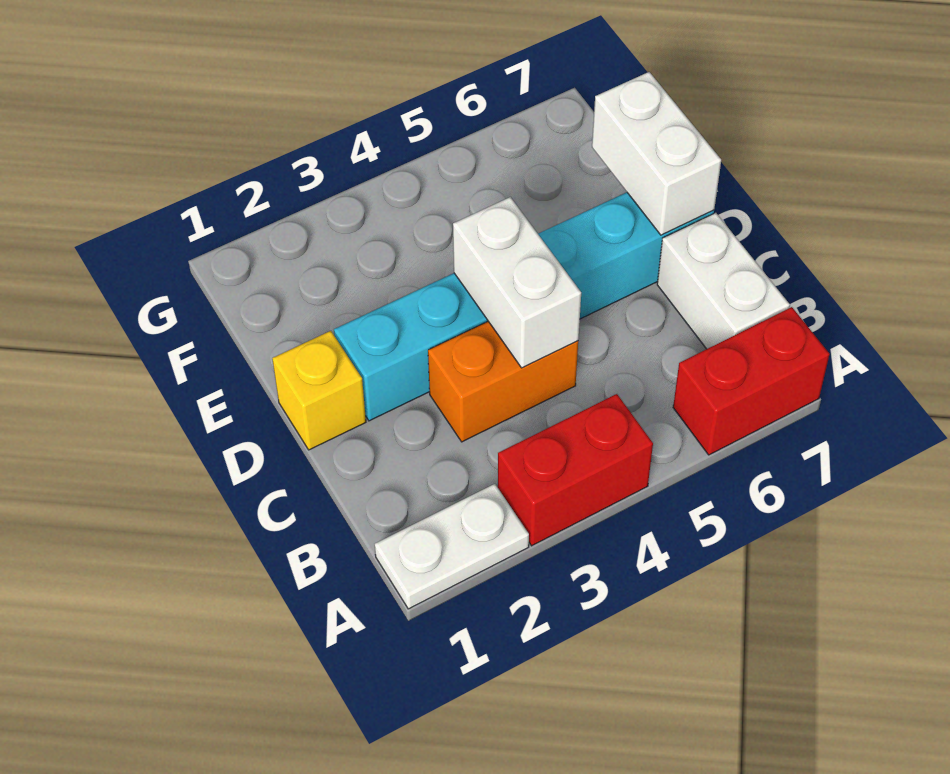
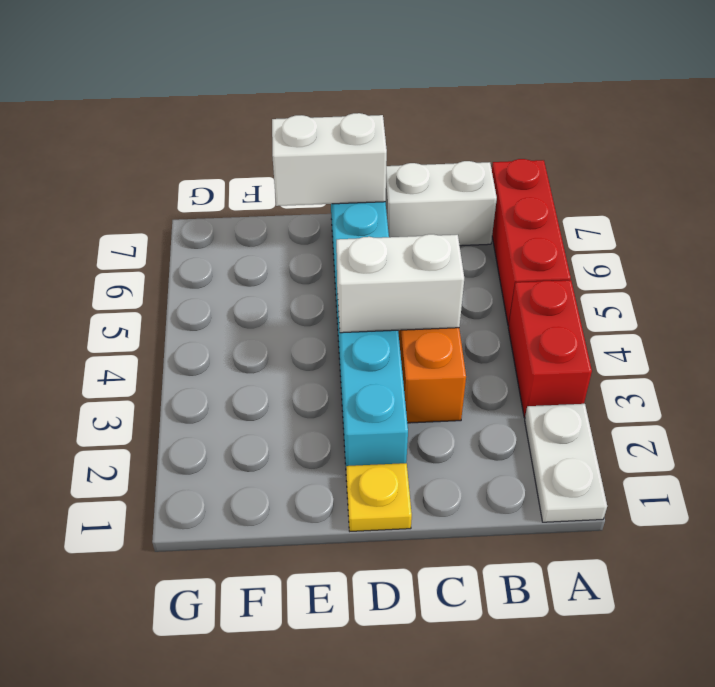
red 1x2 brick [673,307,830,455] -> red 1x3 brick [492,159,571,326]
yellow 1x1 brick [272,331,366,450] -> yellow 1x1 plate [346,463,412,531]

